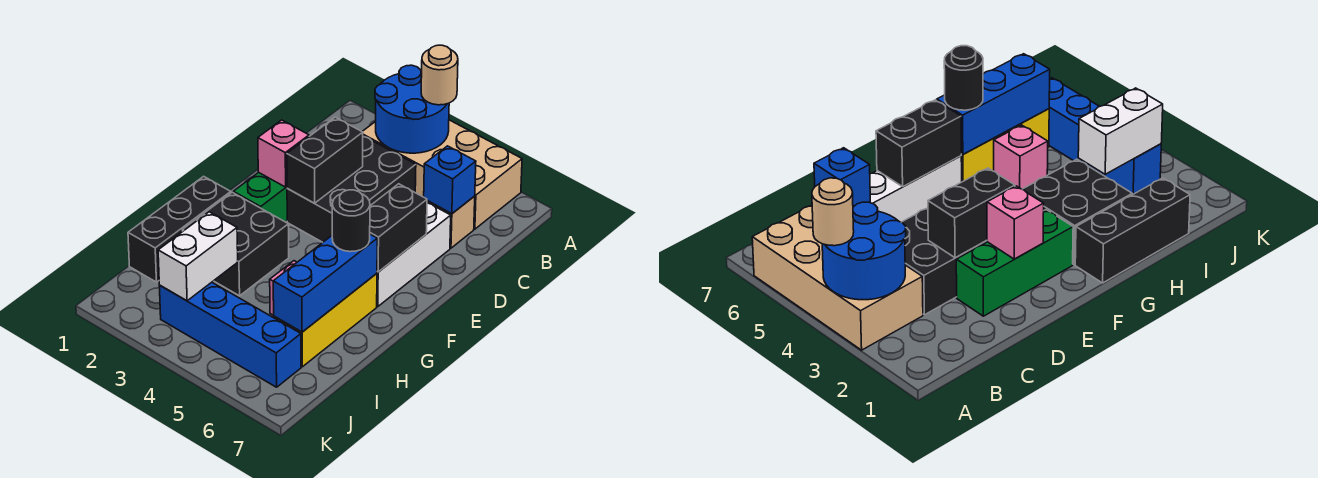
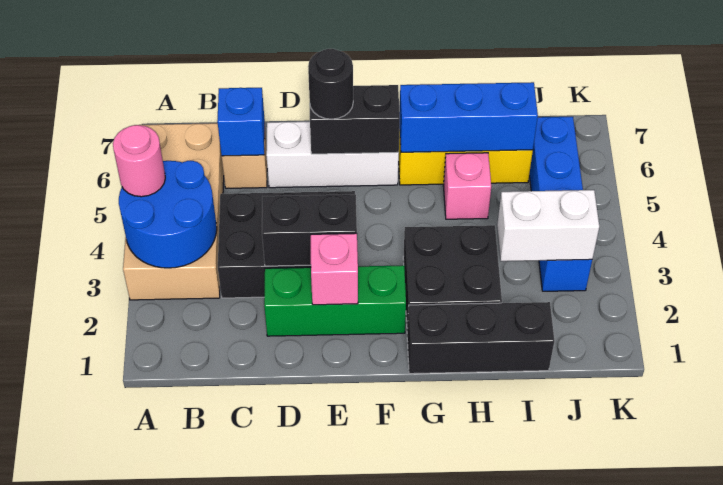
tan 1x1 round brick [421,45,458,105] -> pink 1x1 round brick [113,125,165,197]
black 1x1 round brick [332,190,370,252] -> black 1x1 round brick moved to [308,49,353,119]

